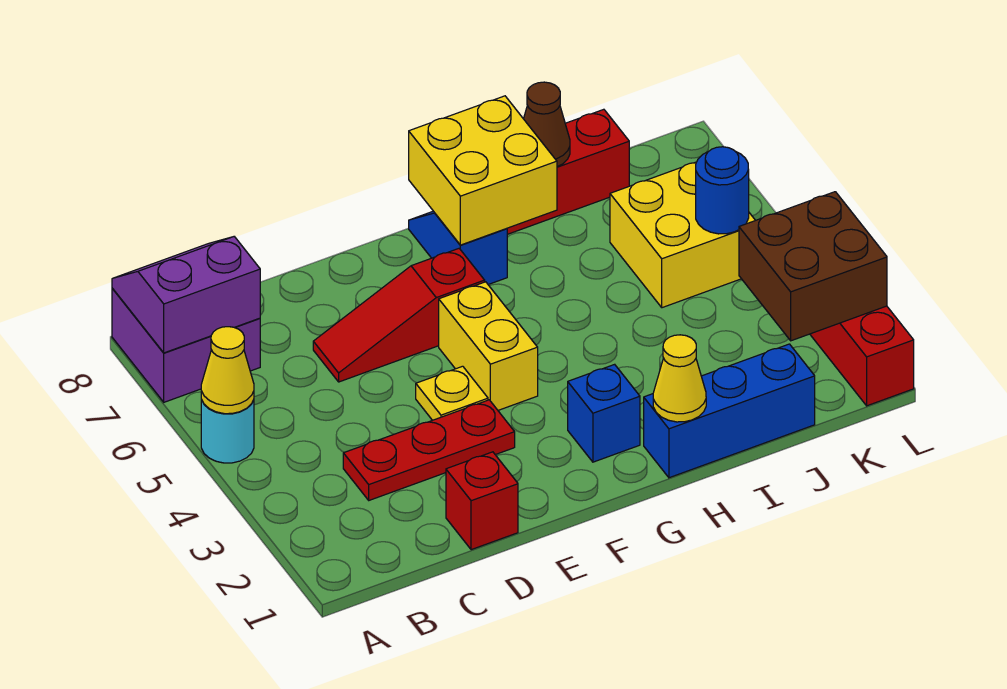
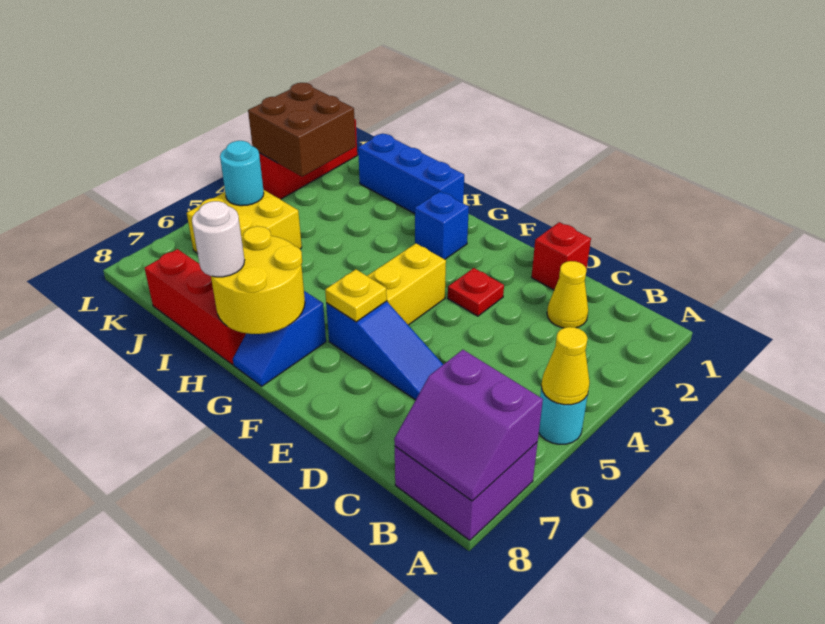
red 1x3 plate [343,400,515,500] -> red 1x1 plate [448,268,504,316]
red 1x3 slope [313,249,485,382] -> blue 1x3 slope [326,301,443,400]
yellow 1x1 plate [416,366,488,420] -> yellow 1x1 plate moved to [325,269,387,322]
yellow 2x2 brick [409,96,557,245] -> yellow 2x2 round brick [211,226,305,334]
yellow 1x1 cone [653,335,706,422] -> yellow 1x1 cone moved to [547,261,588,328]
none -> white 1x1 round brick [192,201,245,277]
brown 1x1 cone [524,82,570,167] -> none
blue 1x1 round brick [696,147,749,234] -> cyan 1x1 round brick [220,141,264,206]

